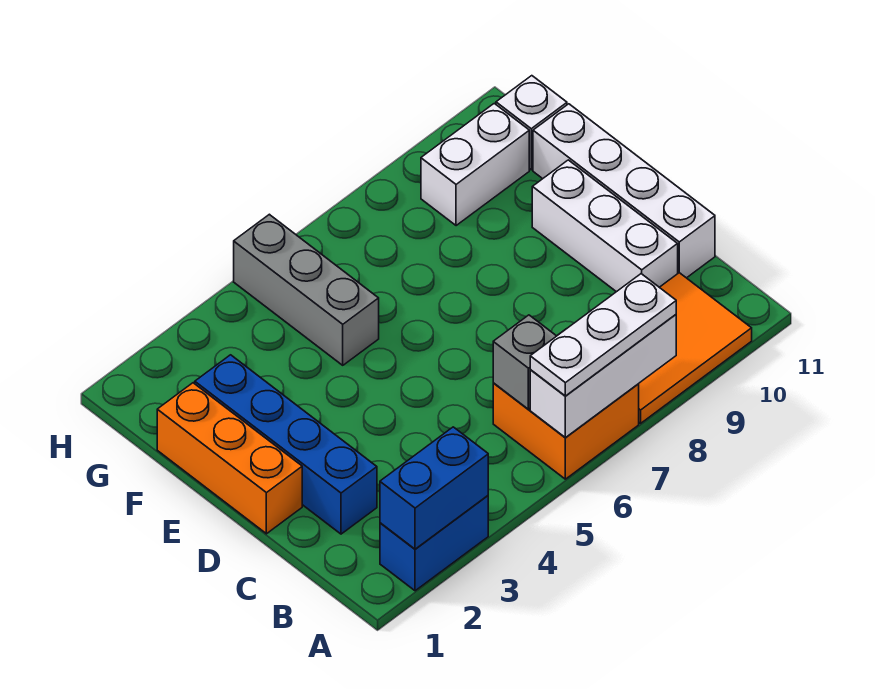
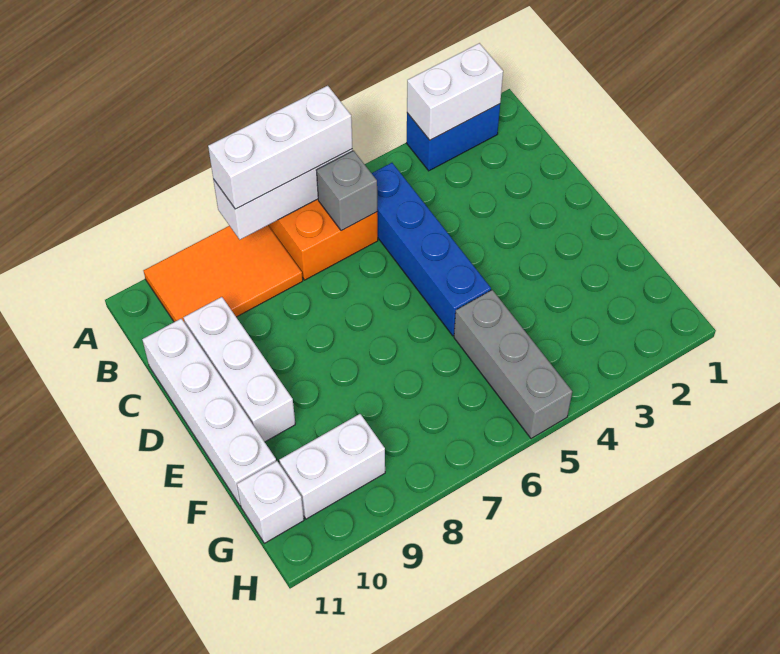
blue 1x2 brick [380,427,488,549] -> white 1x2 brick [407,43,503,140]
white 1x3 plate [530,274,676,396] -> white 1x3 brick [208,86,352,209]
blue 1x4 brick [195,355,377,534] -> blue 1x4 brick moved to [372,163,491,336]
orange 1x3 brick [157,383,302,534] -> none

